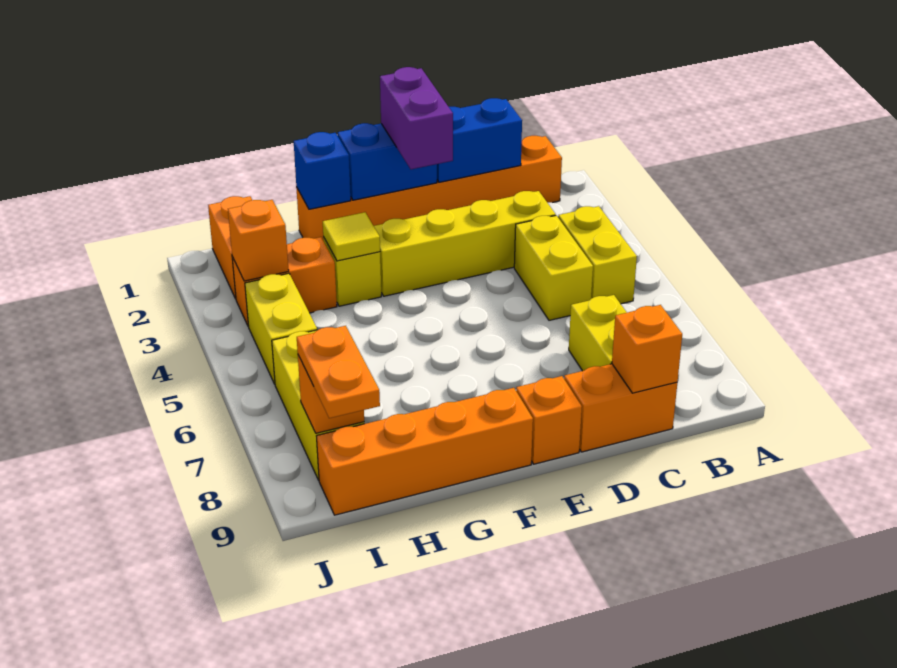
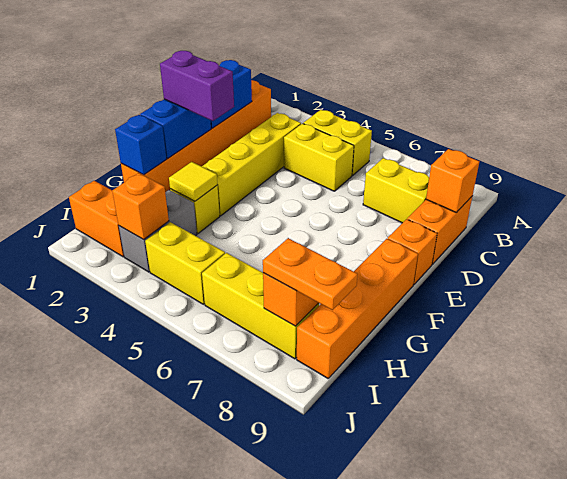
orange 1x2 brick [232,237,337,327] -> grey 1x2 brick [119,190,197,272]

